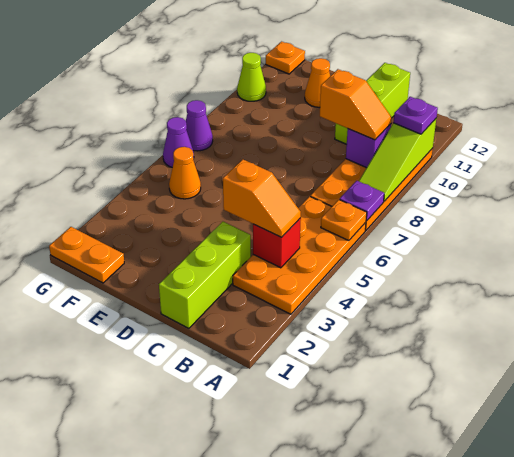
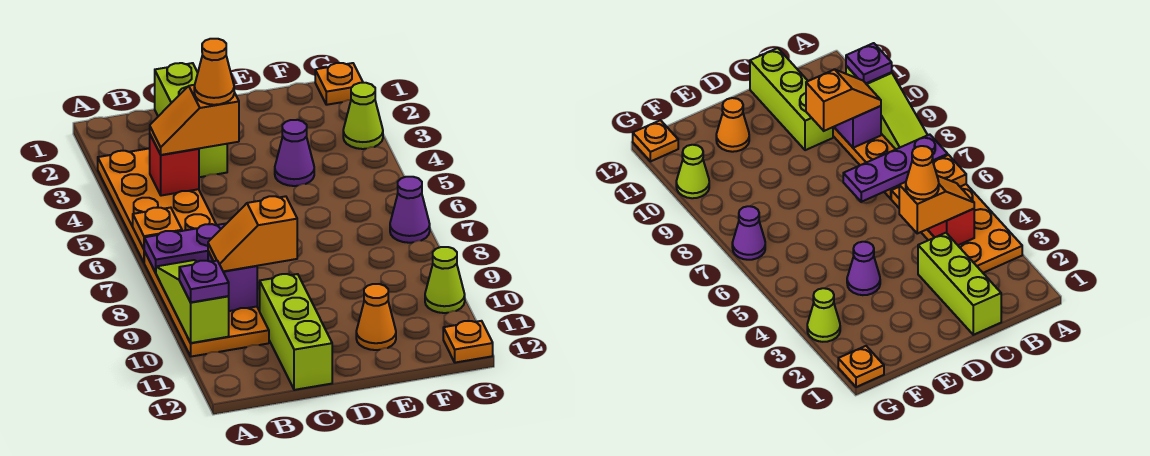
purple 1x1 plate [340,181,384,221] -> purple 1x3 plate [144,223,227,272]
orange 1x2 plate [49,227,124,283] -> orange 1x1 plate [315,63,363,105]
orange 1x1 cone [169,147,201,199] -> orange 1x1 cone moved to [194,39,234,105]
none -> lime 1x1 cone [343,83,383,149]
purple 1x1 cone [163,117,194,167] -> purple 1x1 cone moved to [275,120,314,186]

